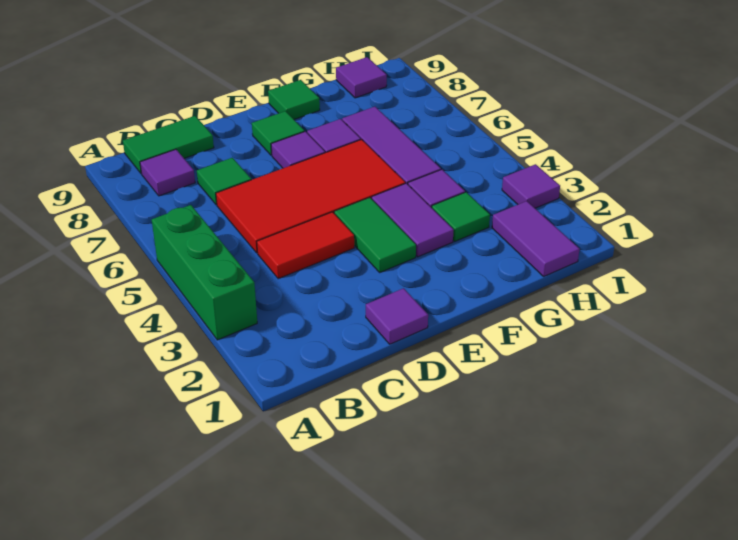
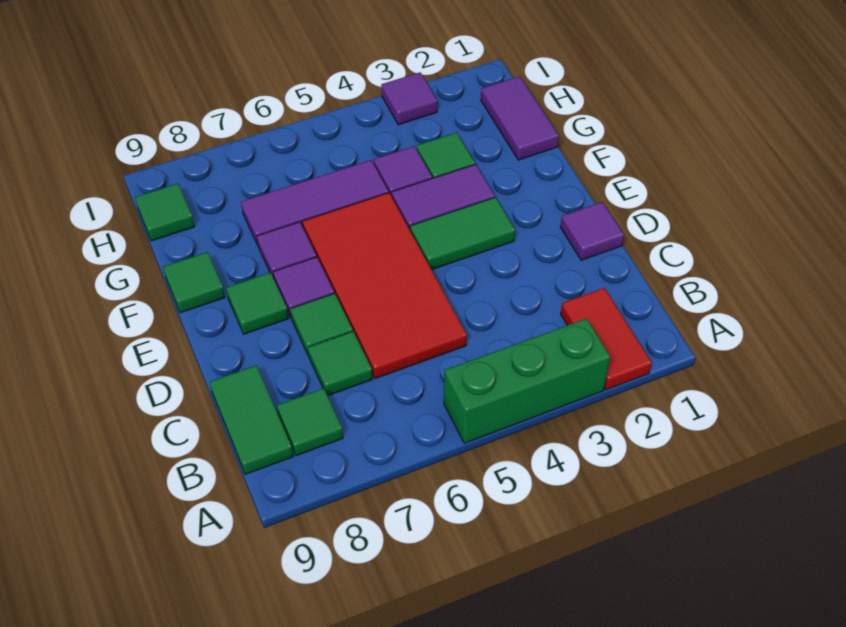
purple 1x1 tile [140,149,195,196] -> green 1x1 tile [277,388,343,456]
red 1x2 tile [257,212,354,279] -> red 1x2 tile moved to [561,288,652,390]
none -> green 1x1 tile [290,293,353,356]
purple 1x2 tile [492,201,580,276] -> purple 1x2 tile turned to [481,76,559,160]
purple 1x1 tile [336,57,387,98] -> green 1x1 tile [135,184,195,241]

